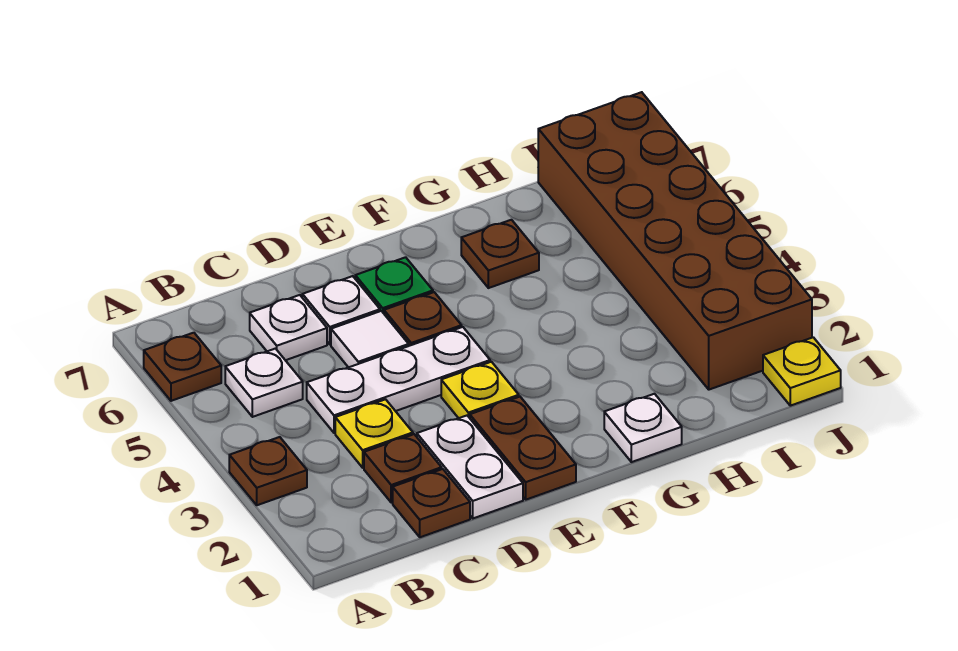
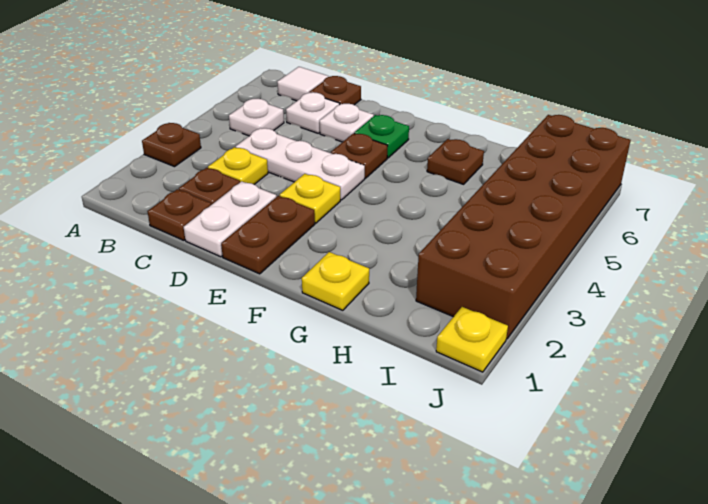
brown 1x1 plate [144,333,221,401] -> brown 1x1 plate moved to [309,76,361,105]
white 1x1 tile [331,311,409,367] -> white 1x1 tile moved to [277,67,329,101]
white 1x1 plate [604,394,682,462] -> yellow 1x1 plate [302,252,369,310]

